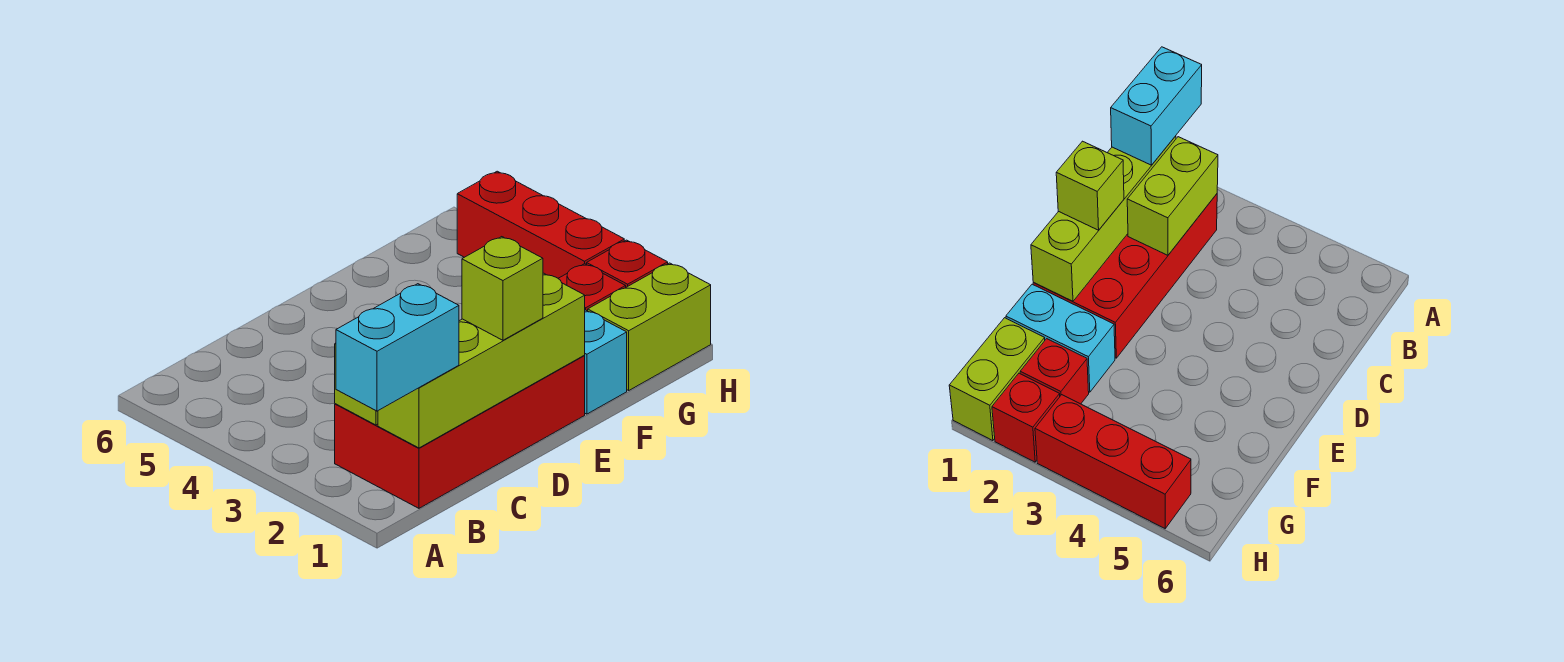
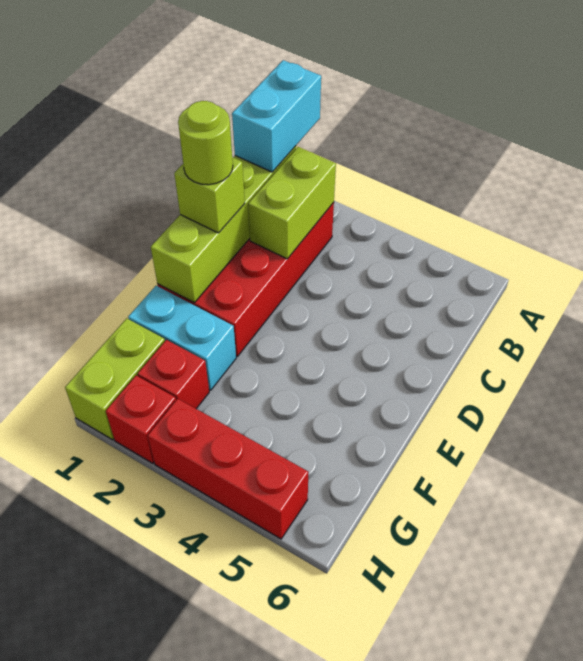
none -> lime 1x1 round brick [178,101,233,185]

